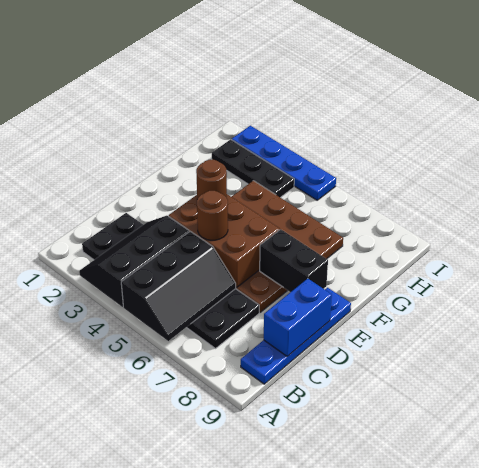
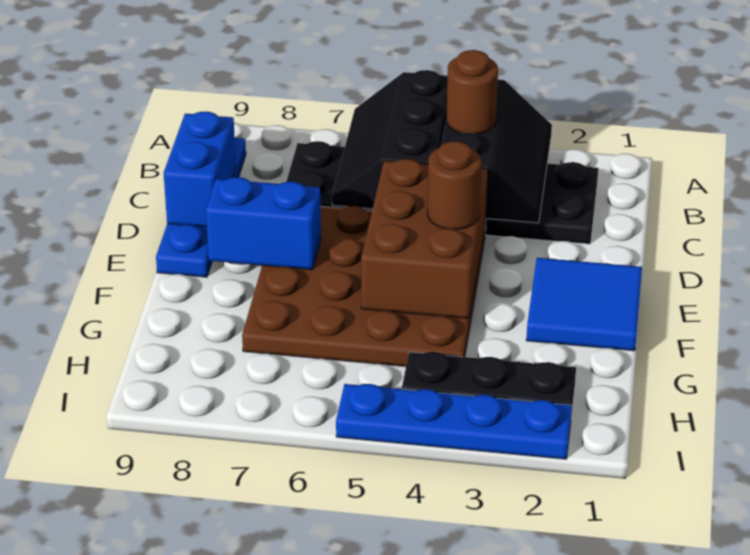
brown 2x3 brick [169,194,280,287] -> brown 2x3 brick turned to [361,159,488,319]
brown 1x1 round brick [197,191,228,240] -> brown 1x1 round brick moved to [446,50,498,134]
none -> blue 2x2 tile [526,258,642,351]
black 1x2 brick [260,229,328,292] -> blue 1x2 brick [206,177,321,270]

